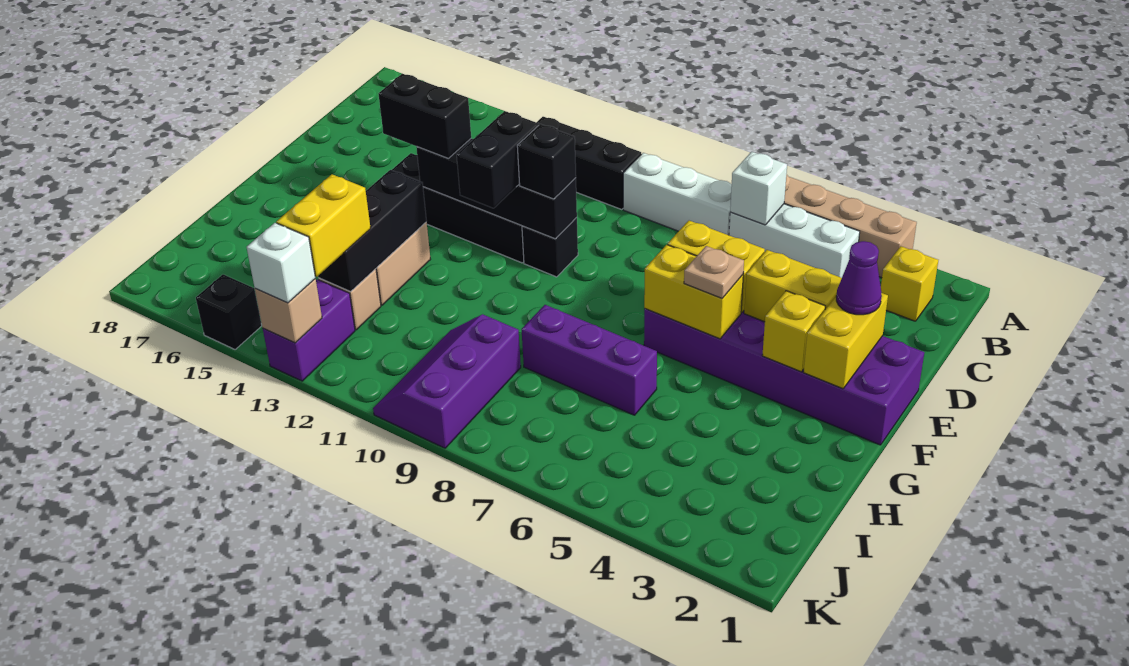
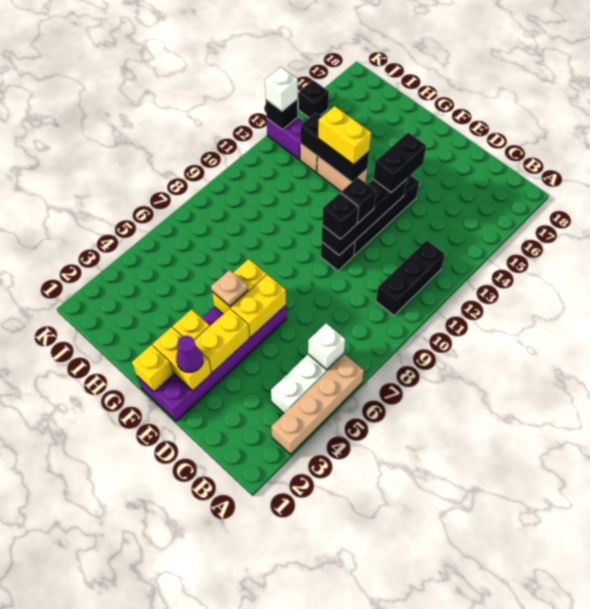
yellow 1x1 brick [881,246,938,321] -> yellow 1x1 brick moved to [132,345,173,392]
white 1x3 brick [623,153,732,235] -> none
black 1x2 brick [457,111,539,208] -> black 1x1 brick [341,177,376,223]
purple 1x3 brick [522,305,657,415] -> none
purple 2x3 slope [373,314,521,448] -> none
yellow 1x2 brick [276,174,371,277] -> yellow 1x2 brick moved to [318,106,371,165]
tan 1x1 brick [255,279,322,343] -> black 1x1 brick [266,99,298,130]

